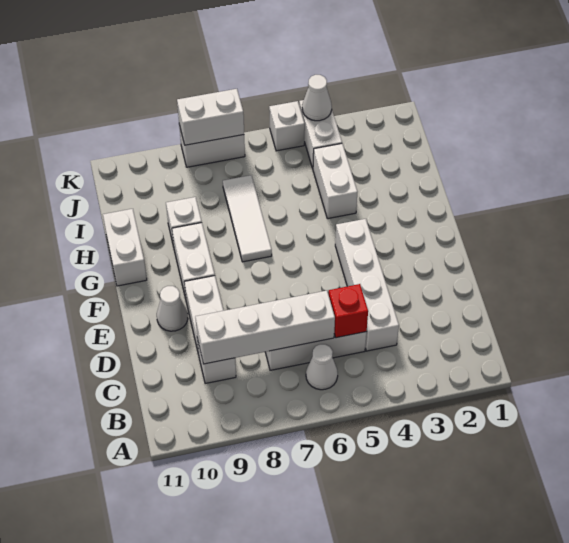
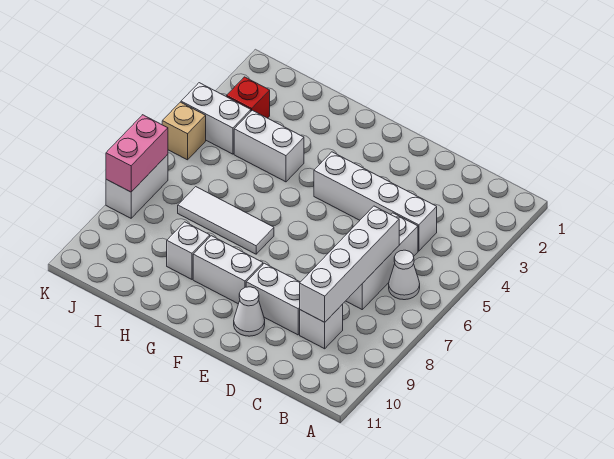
red 1x1 brick [329,284,368,338] -> red 1x1 brick moved to [227,77,270,118]
white 1x2 brick [103,209,147,286] -> none
white 1x1 cone [302,75,332,121] -> none
white 1x1 brick [269,101,305,151] -> tan 1x1 brick [162,102,206,160]
white 1x2 brick [177,89,244,145] -> pink 1x2 brick [106,115,168,192]

